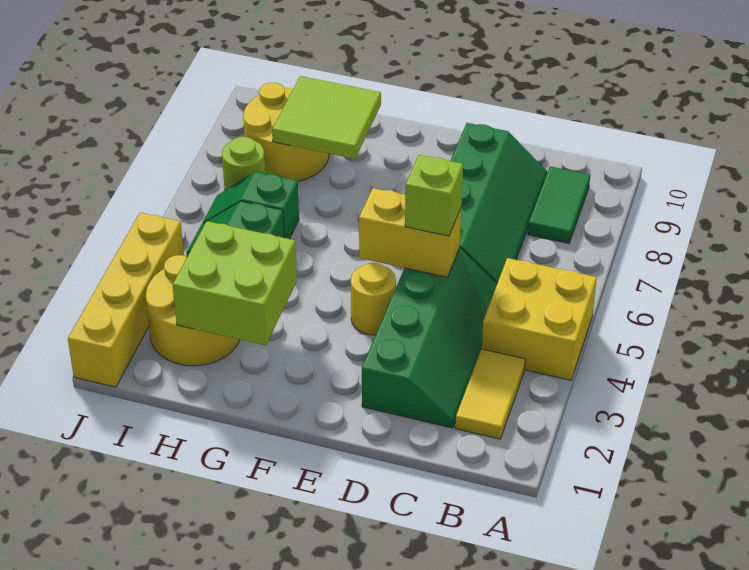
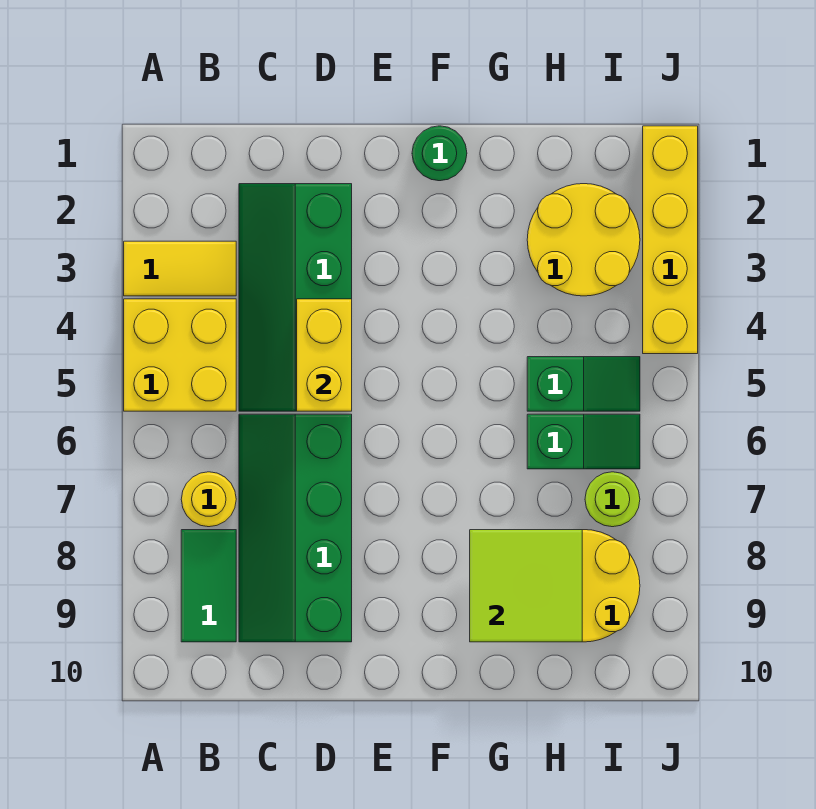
yellow 1x2 tile [455,349,525,439] -> yellow 1x2 tile turned to [124,241,236,296]
yellow 1x2 brick [359,188,461,277] -> yellow 1x2 brick turned to [297,299,352,411]
lime 1x1 brick [405,155,463,236] -> none
yellow 1x1 round brick [351,263,396,335] -> yellow 1x1 round brick moved to [181,472,236,527]
none -> green 1x1 round brick [412,126,467,181]
lime 2x2 brick [173,221,297,345] -> none

